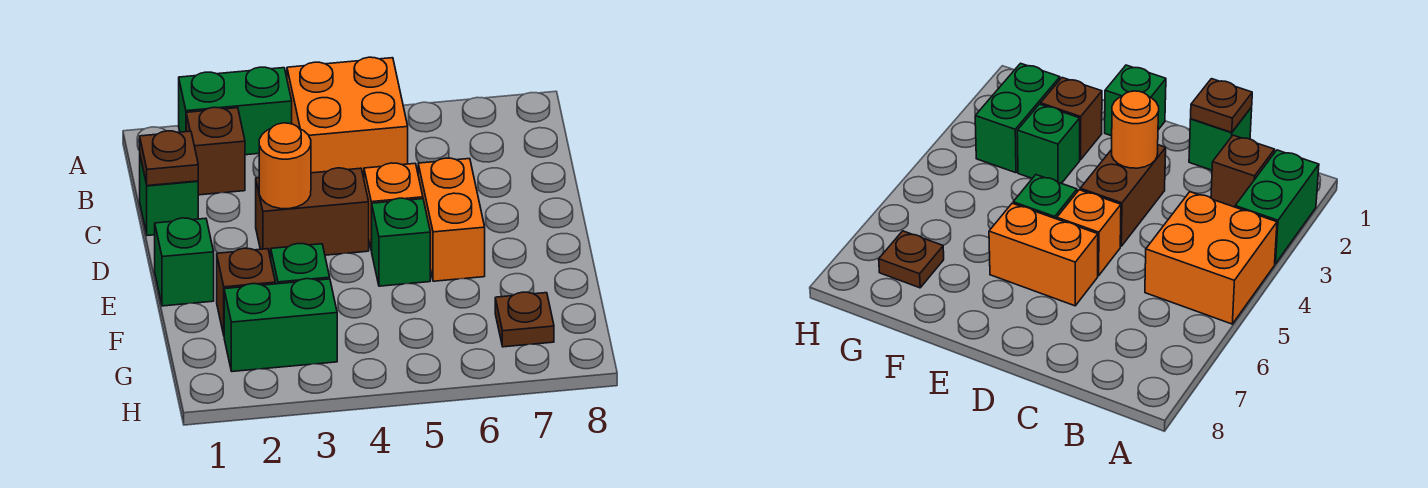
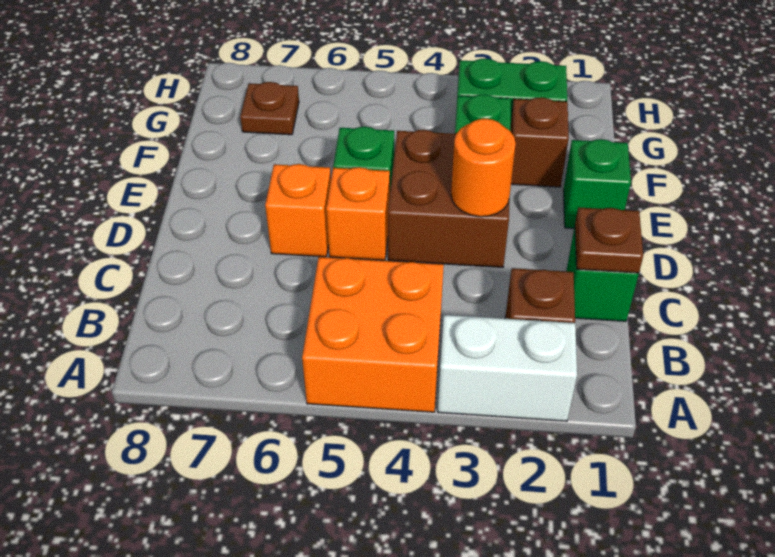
green 1x2 brick [179,67,292,155] -> white 1x2 brick [438,315,577,421]
brown 1x2 brick [256,168,369,259] -> brown 2x2 brick [388,130,509,267]
orange 1x2 brick [418,158,485,281] -> orange 1x1 brick [265,164,331,257]

